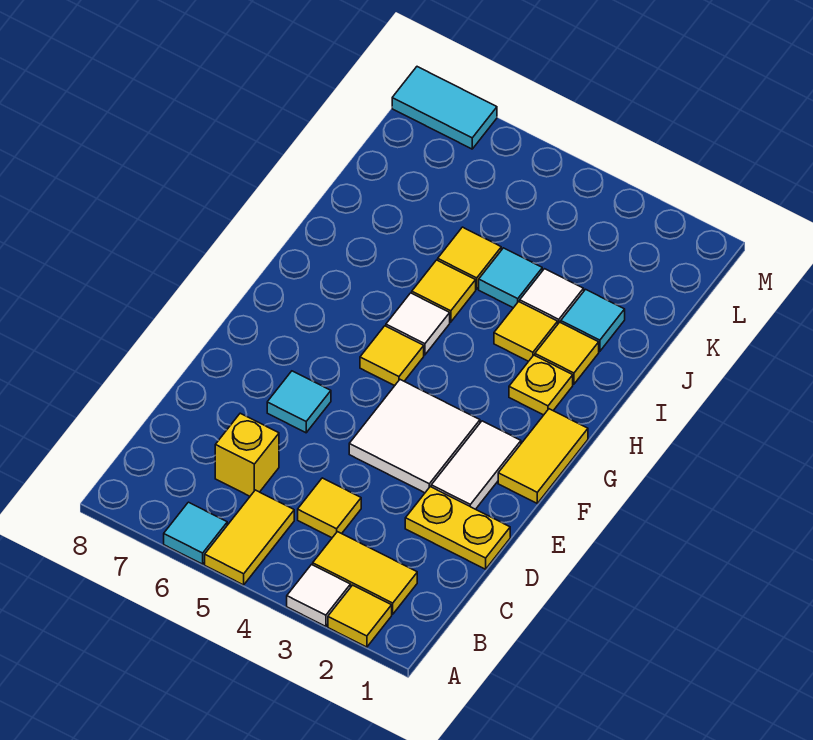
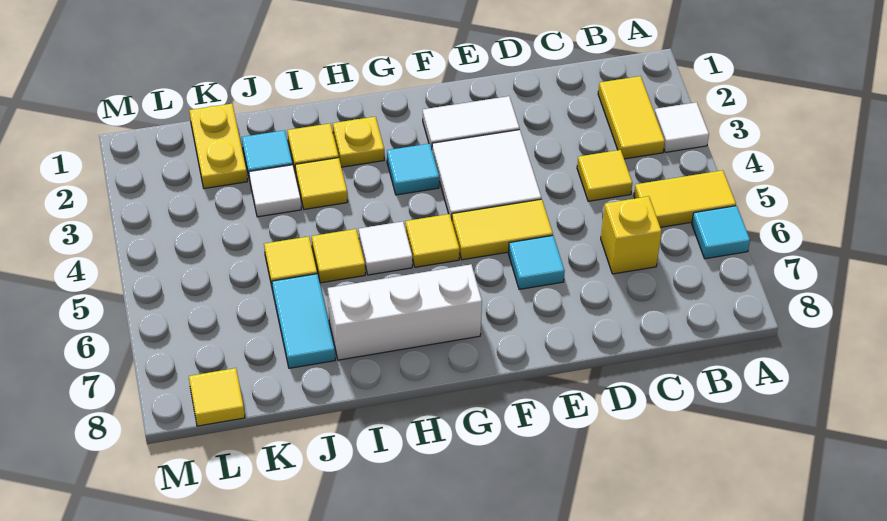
yellow 1x1 tile [328,585,392,647] -> yellow 1x1 tile moved to [189,368,245,426]
yellow 1x2 plate [405,487,510,569] -> yellow 1x2 plate moved to [189,104,247,189]
yellow 1x2 tile [498,409,588,503] -> yellow 1x2 tile moved to [452,199,553,260]
none -> white 1x3 brick [328,265,482,360]
cyan 1x1 tile [479,248,542,308] -> cyan 1x1 tile moved to [387,144,439,195]
cyan 1x2 tile [392,67,497,149] -> cyan 1x2 tile moved to [272,274,335,368]

